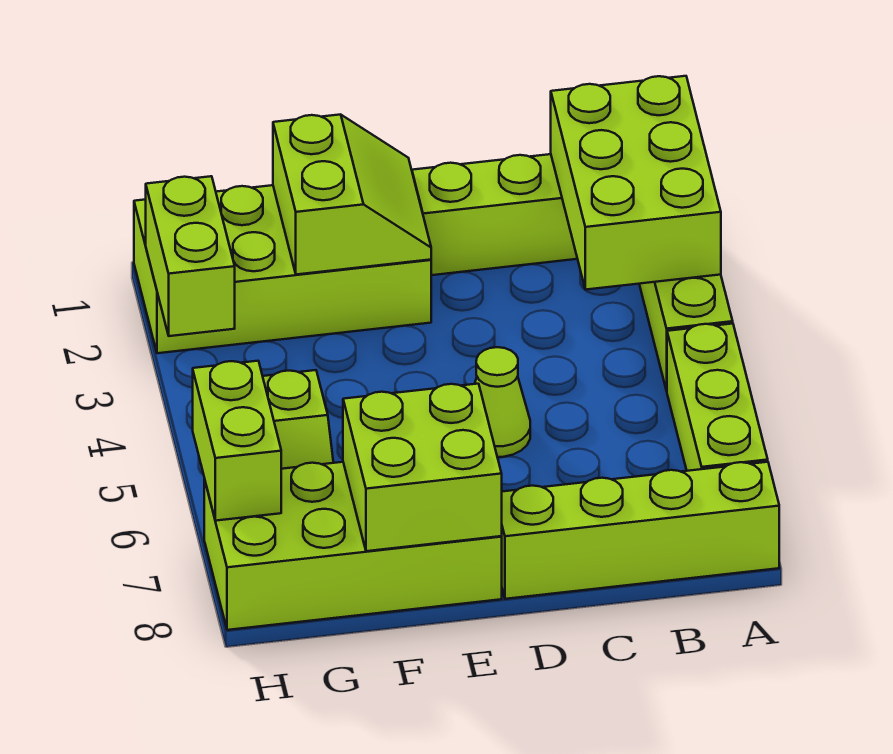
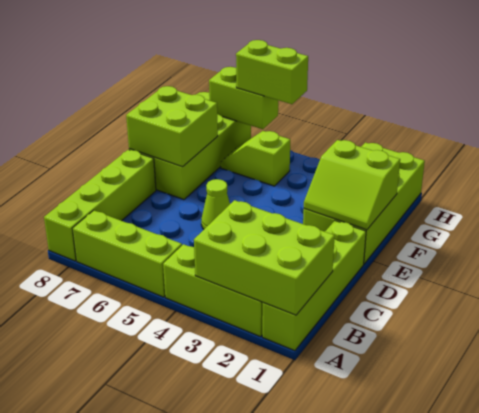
lime 1x2 brick [146,176,235,336] -> lime 1x2 brick moved to [236,40,308,104]

